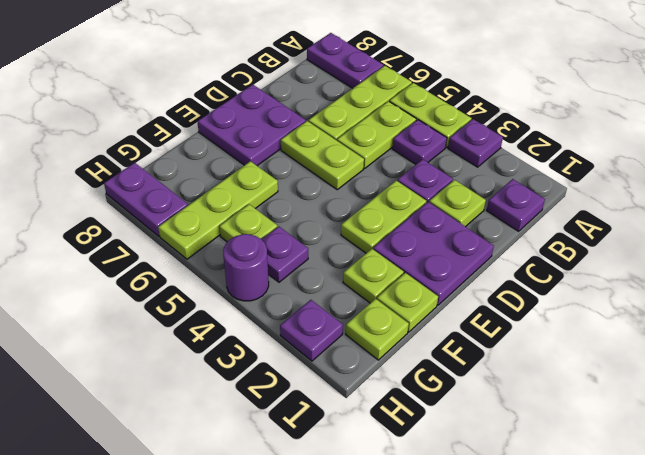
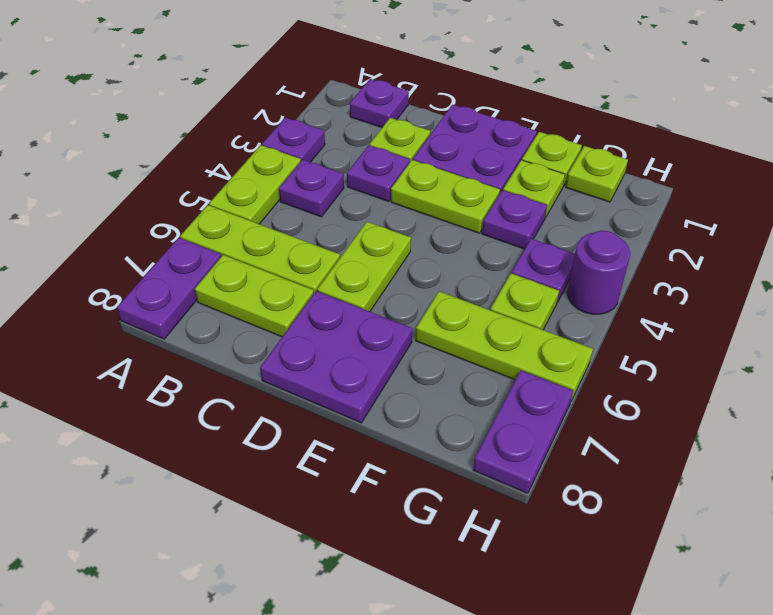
lime 1x2 plate [337,101,416,168] -> lime 1x2 plate moved to [195,255,314,337]
purple 1x1 plate [280,300,343,361] -> purple 1x1 plate moved to [482,190,547,249]

